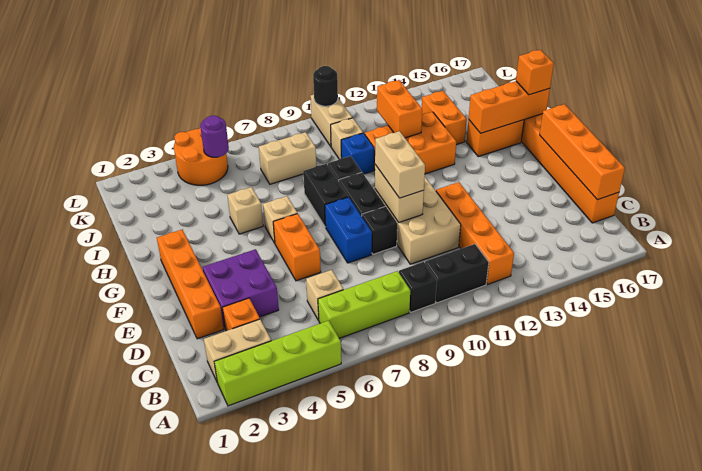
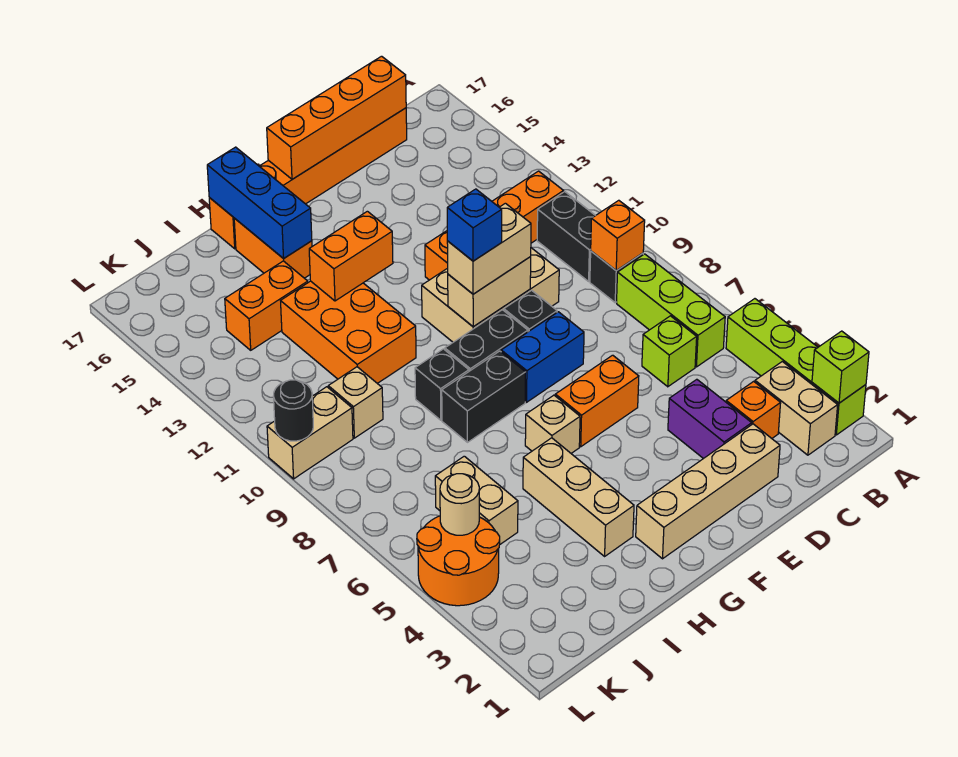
none -> lime 1x1 brick [812,331,869,403]
tan 1x1 brick [306,270,343,321] -> lime 1x1 brick [642,316,697,387]
orange 1x4 brick [157,230,224,339] -> tan 1x4 brick [636,424,780,559]
purple 2x2 brick [203,249,279,328] -> purple 1x2 brick [668,379,752,459]
tan 1x1 brick [227,187,263,234] -> tan 1x3 brick [523,438,634,556]
orange 1x3 brick [469,81,550,133] -> blue 1x3 brick [207,147,312,259]
orange 1x1 brick [516,50,554,95] -> orange 1x1 brick moved to [591,200,645,271]
blue 1x1 brick [341,133,374,174] -> blue 1x1 brick moved to [447,189,502,261]
orange 1x2 brick [377,80,422,138] -> orange 1x2 brick moved to [309,211,393,301]
tan 1x2 brick [259,132,316,184] -> tan 1x2 brick moved to [435,456,518,544]
purple 1x1 round brick [200,116,229,157] -> tan 1x1 round brick [440,474,479,535]

